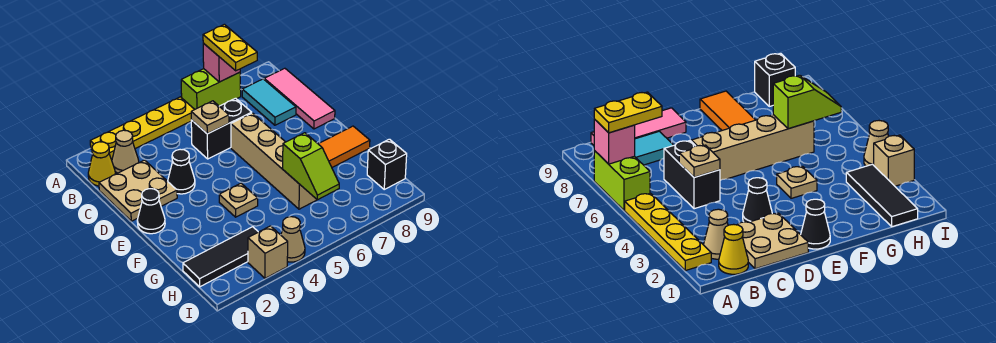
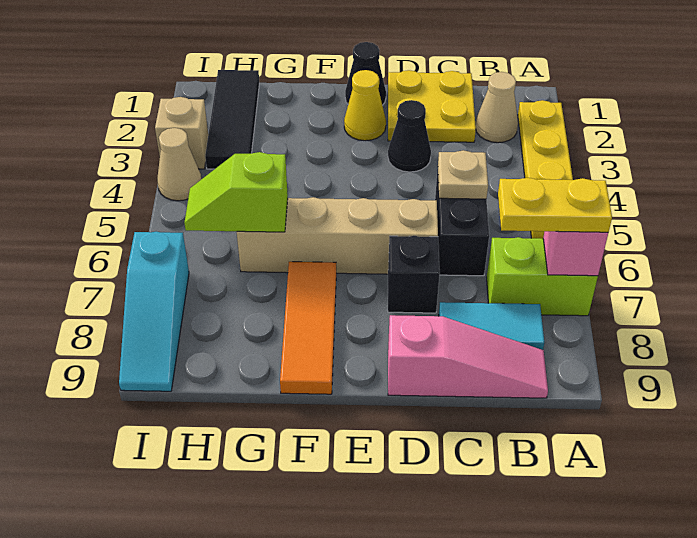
lime 1x2 brick [181,69,241,109] -> lime 1x2 brick turned to [487,237,598,316]
yellow 1x1 cone [88,142,115,186] -> yellow 1x1 cone moved to [344,70,386,141]
pink 1x3 tile [264,68,335,129] -> pink 1x3 slope [388,315,548,398]
tan 2x2 plate [99,160,177,221] -> yellow 2x2 plate [388,70,476,142]
tan 1x1 plate [219,183,258,217] -> none
black 1x1 brick [367,139,407,189] -> black 1x1 brick moved to [388,236,440,313]
none -> cyan 1x3 slope [119,232,189,391]

